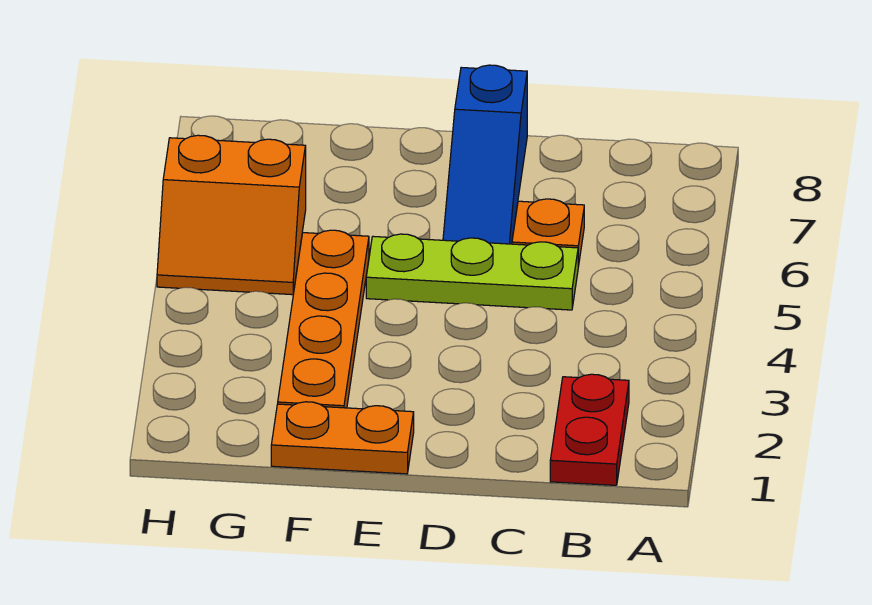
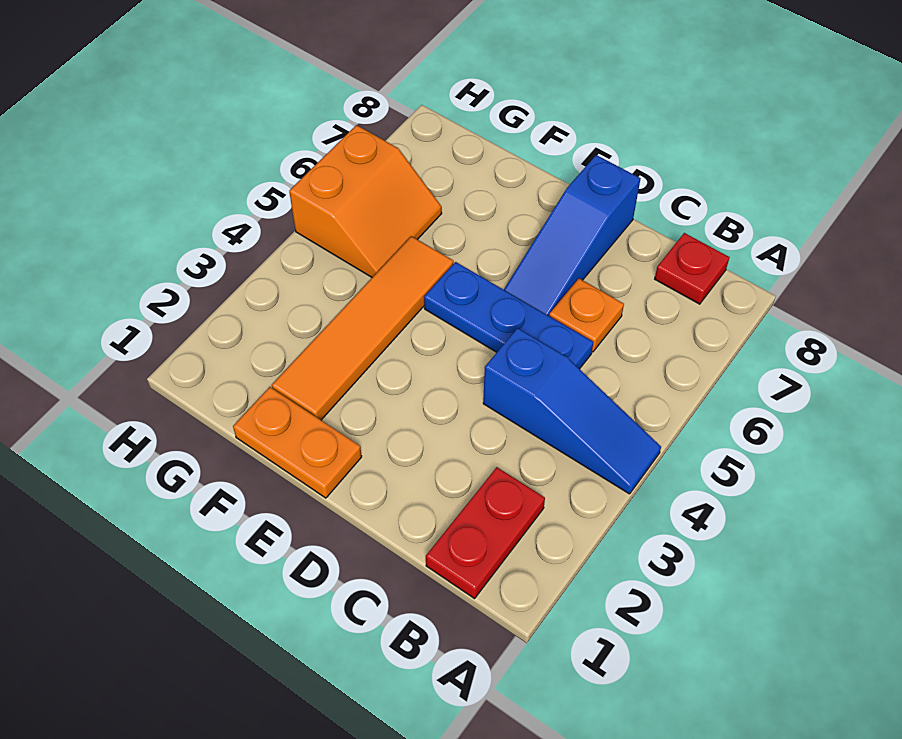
none -> blue 1x3 slope [483,328,661,494]
none -> red 1x1 plate [655,233,730,304]
lime 1x3 plate [366,234,578,310] -> blue 1x3 plate [424,262,593,369]
orange 1x4 plate [278,230,369,408] -> orange 1x4 tile [272,236,453,420]
orange 2x2 slope [157,135,306,295] -> orange 2x2 slope turned to [289,125,442,277]

